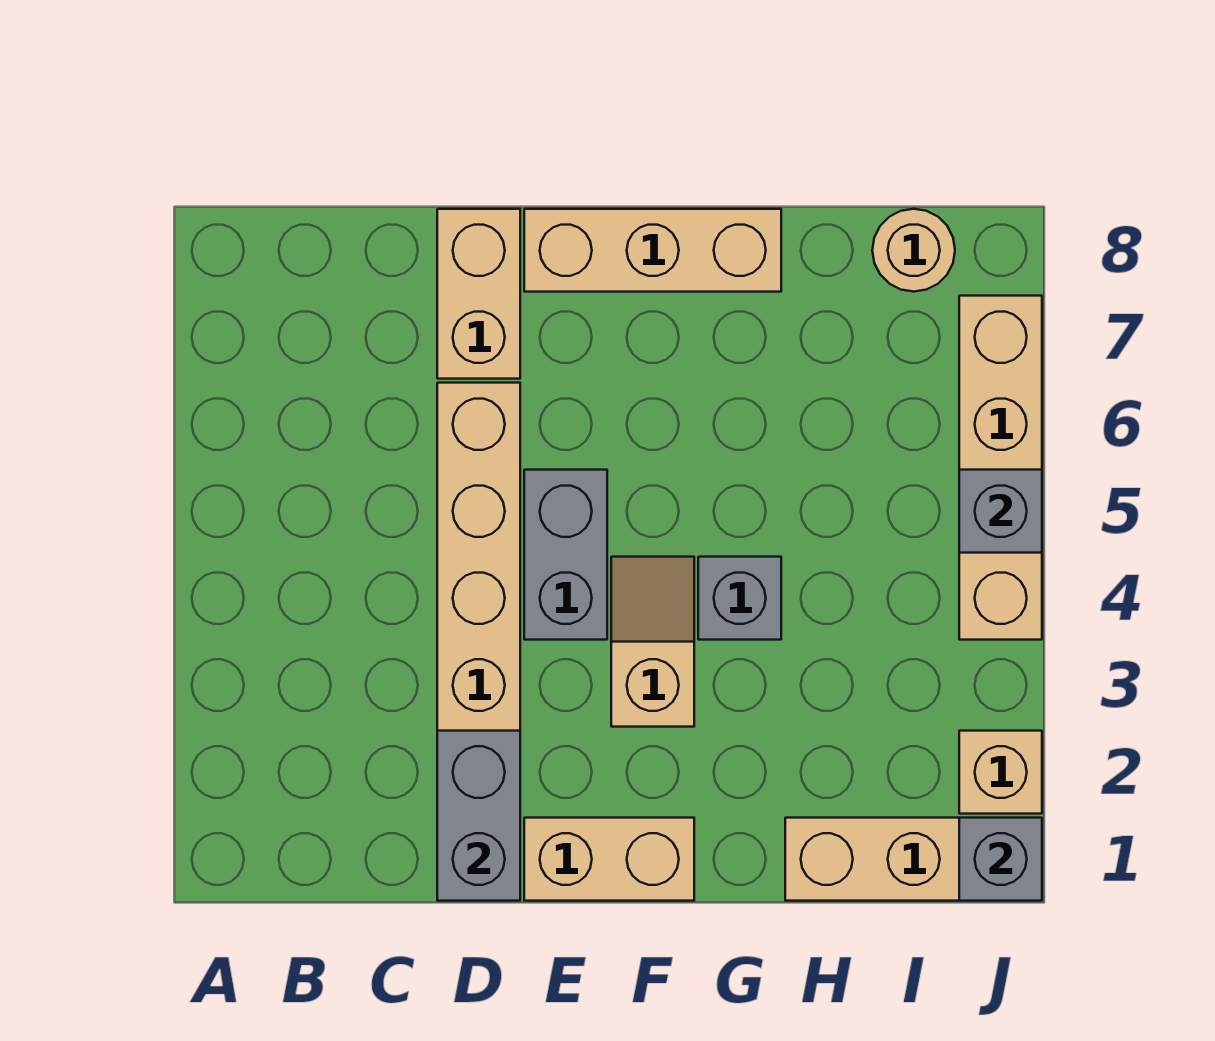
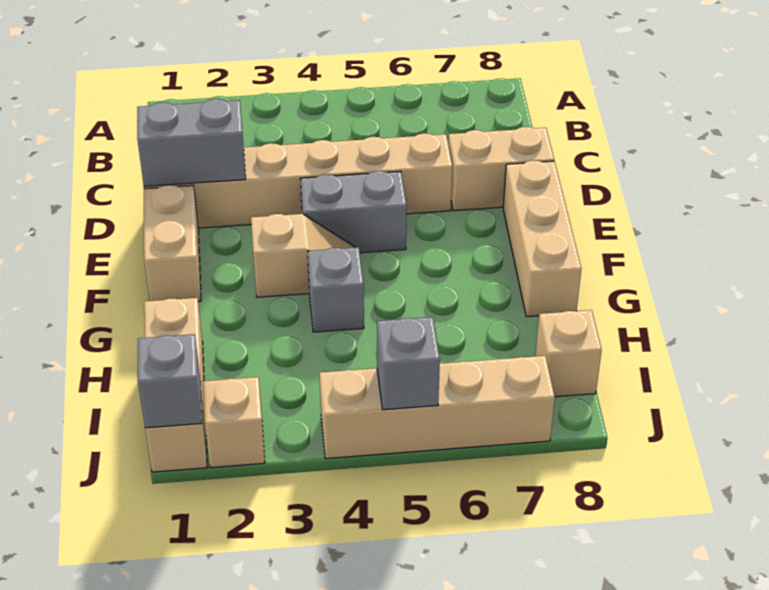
tan 1x1 round brick [872,209,955,292] -> tan 1x1 brick [535,310,602,397]

